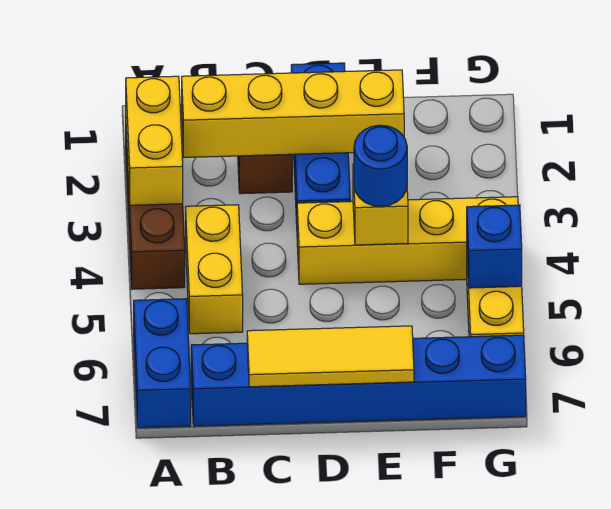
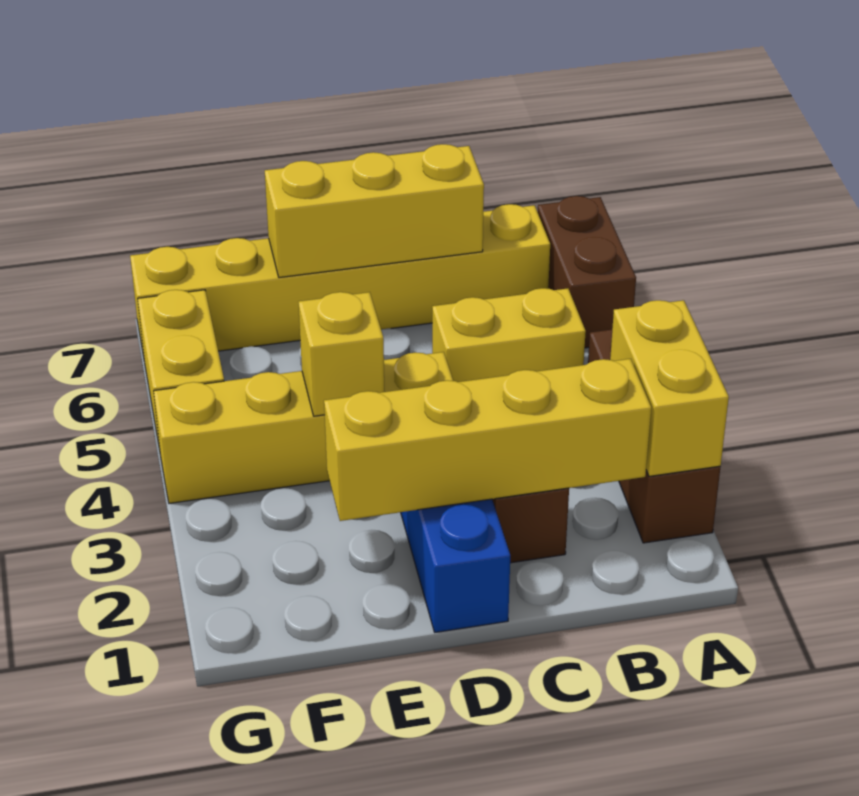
blue 1x2 brick [134,299,191,428] -> brown 1x2 brick [538,196,636,348]
yellow 1x2 brick [186,205,243,334] -> yellow 1x2 brick turned to [432,288,586,382]
blue 1x6 brick [191,335,526,426] -> yellow 1x6 brick [130,204,550,356]
yellow 1x3 tile [247,326,414,387] -> yellow 1x3 brick [265,144,484,278]
blue 1x1 round brick [354,125,407,207] -> none
blue 1x1 brick [467,205,522,288] -> none

